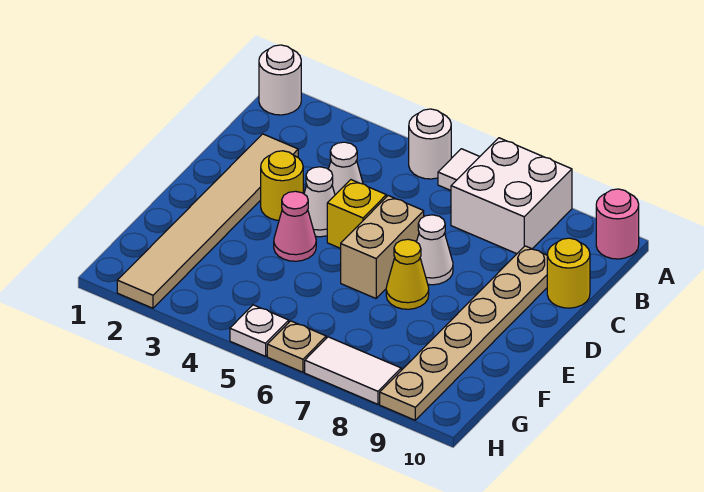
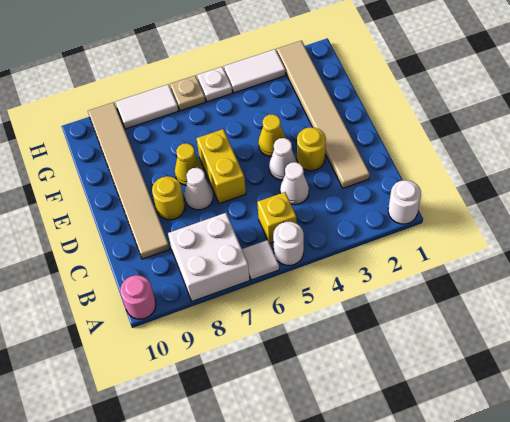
tan 1x6 plate [380,246,547,420] -> tan 1x6 tile [88,102,170,259]
yellow 1x1 round brick [547,238,590,308] -> yellow 1x1 round brick moved to [152,176,185,220]
yellow 1x1 brick [327,180,386,248] -> yellow 1x1 brick moved to [257,192,296,243]
tan 1x2 brick [341,196,424,298] -> yellow 1x2 brick [196,129,246,204]
pink 1x1 cone [274,191,316,261] -> yellow 1x1 cone [258,114,286,157]
none -> white 1x2 tile [224,49,286,93]

